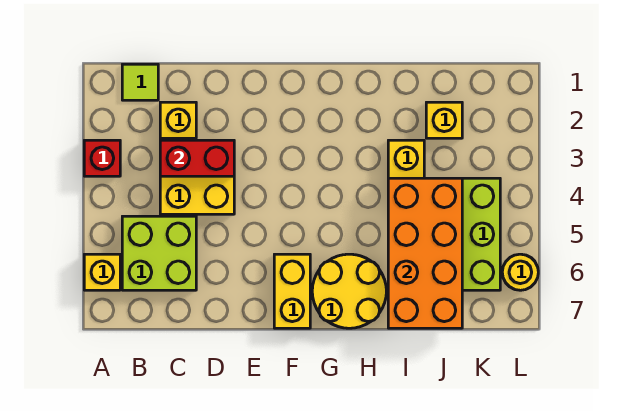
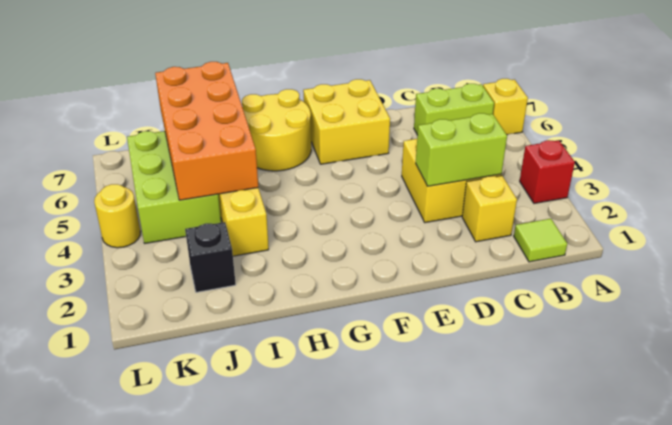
lime 2x2 brick [122,216,196,290] -> lime 1x2 brick [414,84,494,135]
red 1x2 brick [160,140,234,176] -> lime 1x2 brick [416,113,507,186]
yellow 1x2 brick [274,254,310,328] -> yellow 2x2 brick [303,79,390,164]
yellow 1x1 brick [426,102,462,138] -> black 1x1 brick [185,222,236,292]
yellow 1x1 round brick [502,254,538,290] -> yellow 1x1 round brick moved to [94,184,140,248]

